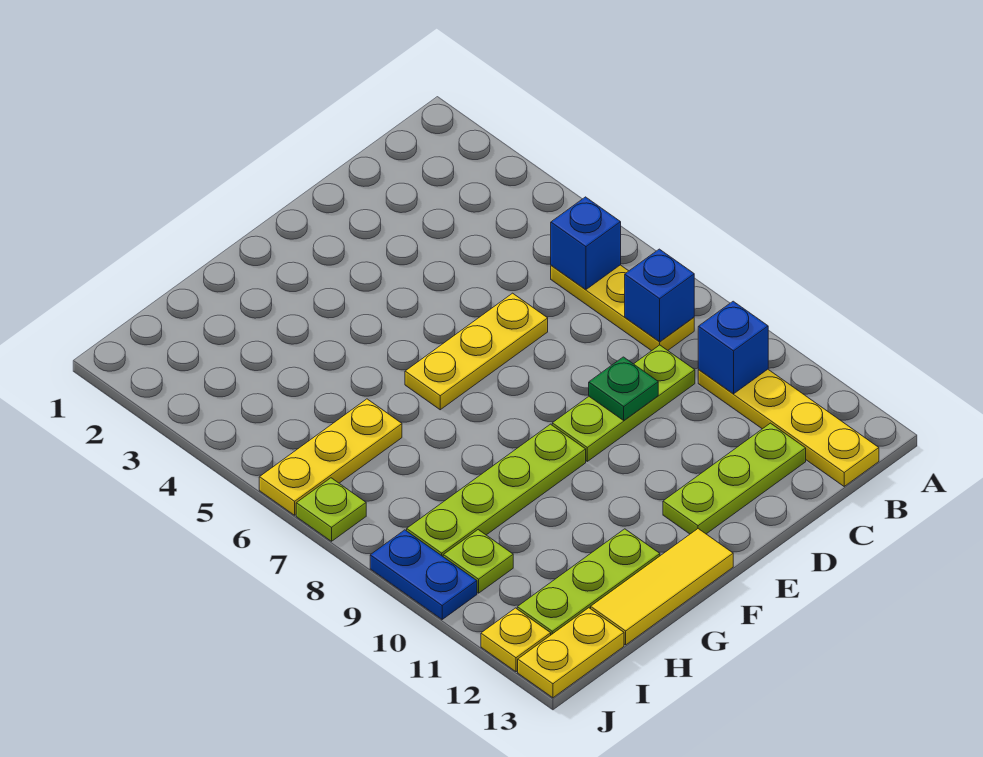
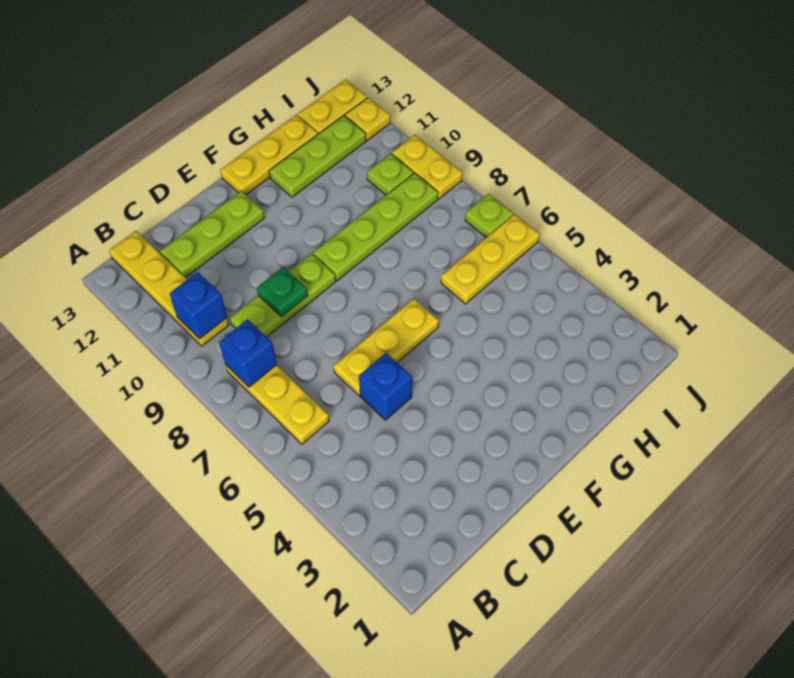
blue 1x1 brick [551,197,621,290] -> blue 1x1 brick moved to [359,353,412,420]
yellow 1x3 tile [591,529,733,645] -> yellow 1x3 plate [220,115,318,195]
blue 1x2 plate [370,530,477,619] -> yellow 1x2 plate [392,135,463,199]

